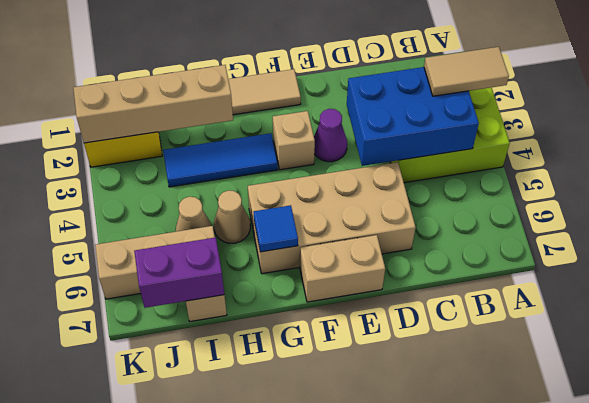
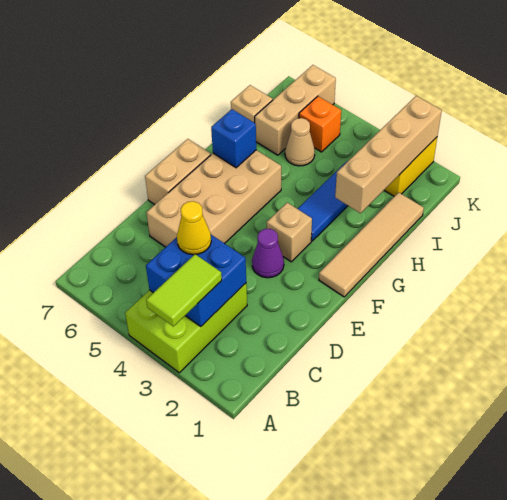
tan 1x2 tile [424,47,509,96] -> lime 1x2 tile [146,254,222,326]
blue 2x3 brick [347,67,479,166] -> blue 2x2 brick [146,235,246,326]
none -> yellow 1x1 cone [177,201,211,255]
blue 1x1 tile [254,205,298,252] -> blue 1x1 brick [211,109,256,168]
tan 1x1 cone [214,191,250,243] -> none
purple 1x2 brick [134,237,224,308] -> none
none -> orange 1x1 brick [299,96,341,152]

